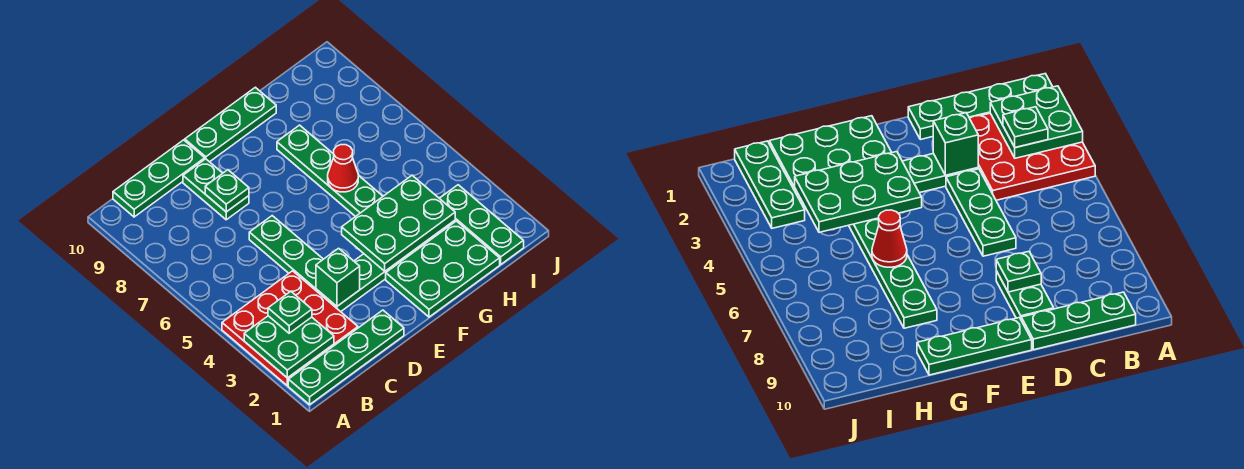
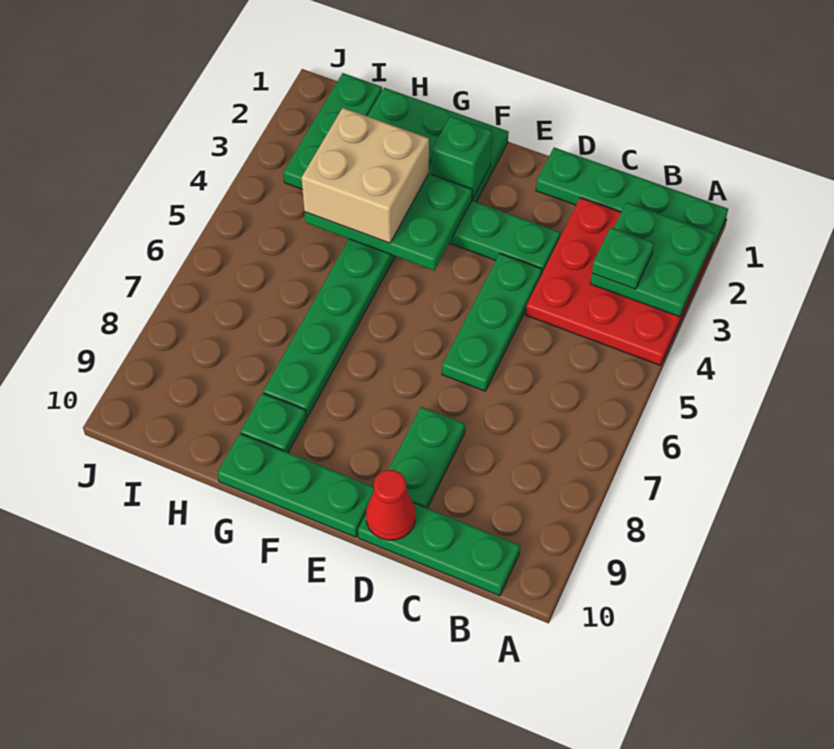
green 1x1 brick [316,248,360,306] -> green 1x1 brick moved to [432,116,492,198]
green 1x1 plate [205,170,249,212] -> green 1x1 plate moved to [241,393,306,452]
none -> tan 2x2 brick [302,108,429,243]
red 1x1 cone [328,145,358,192] -> red 1x1 cone moved to [366,470,416,540]

